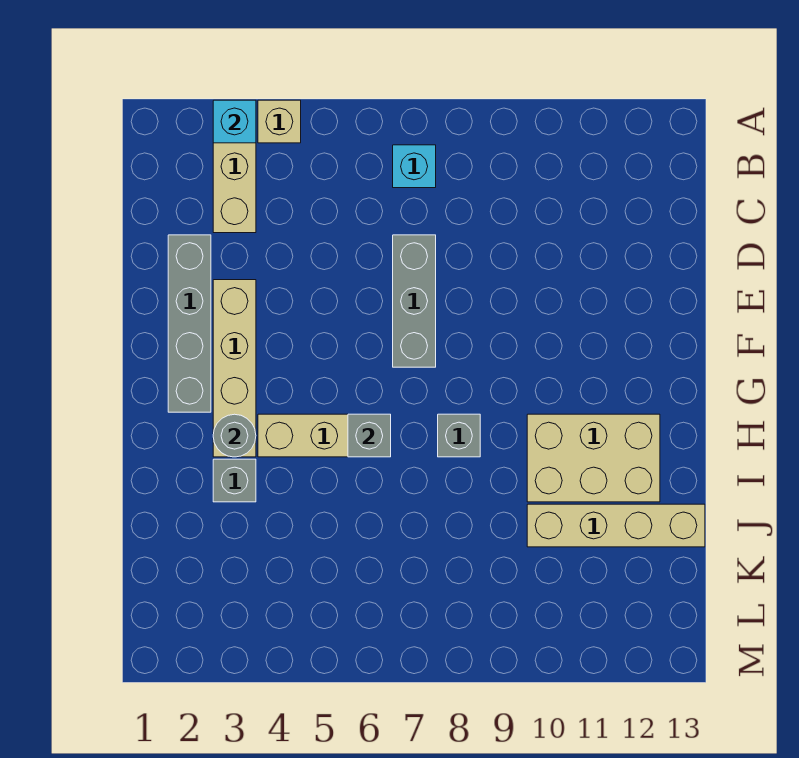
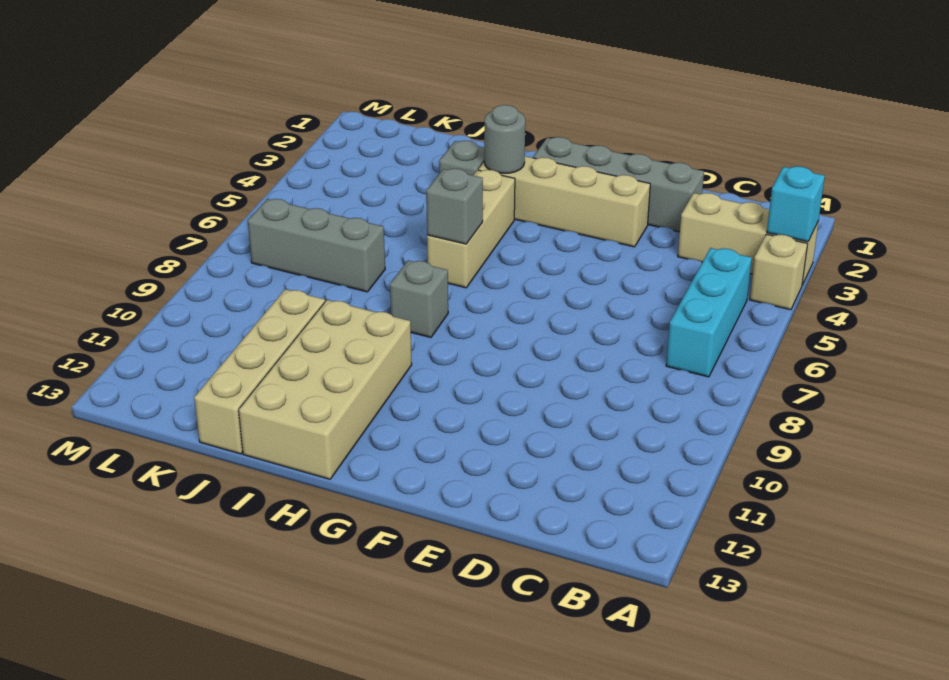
cyan 1x1 brick [393,145,436,188] -> cyan 1x3 brick [666,248,752,377]
grey 1x3 brick [393,235,436,367] -> grey 1x3 brick moved to [248,199,385,292]
tan 2x3 brick [527,414,660,502] -> tan 2x4 brick [239,300,412,479]

